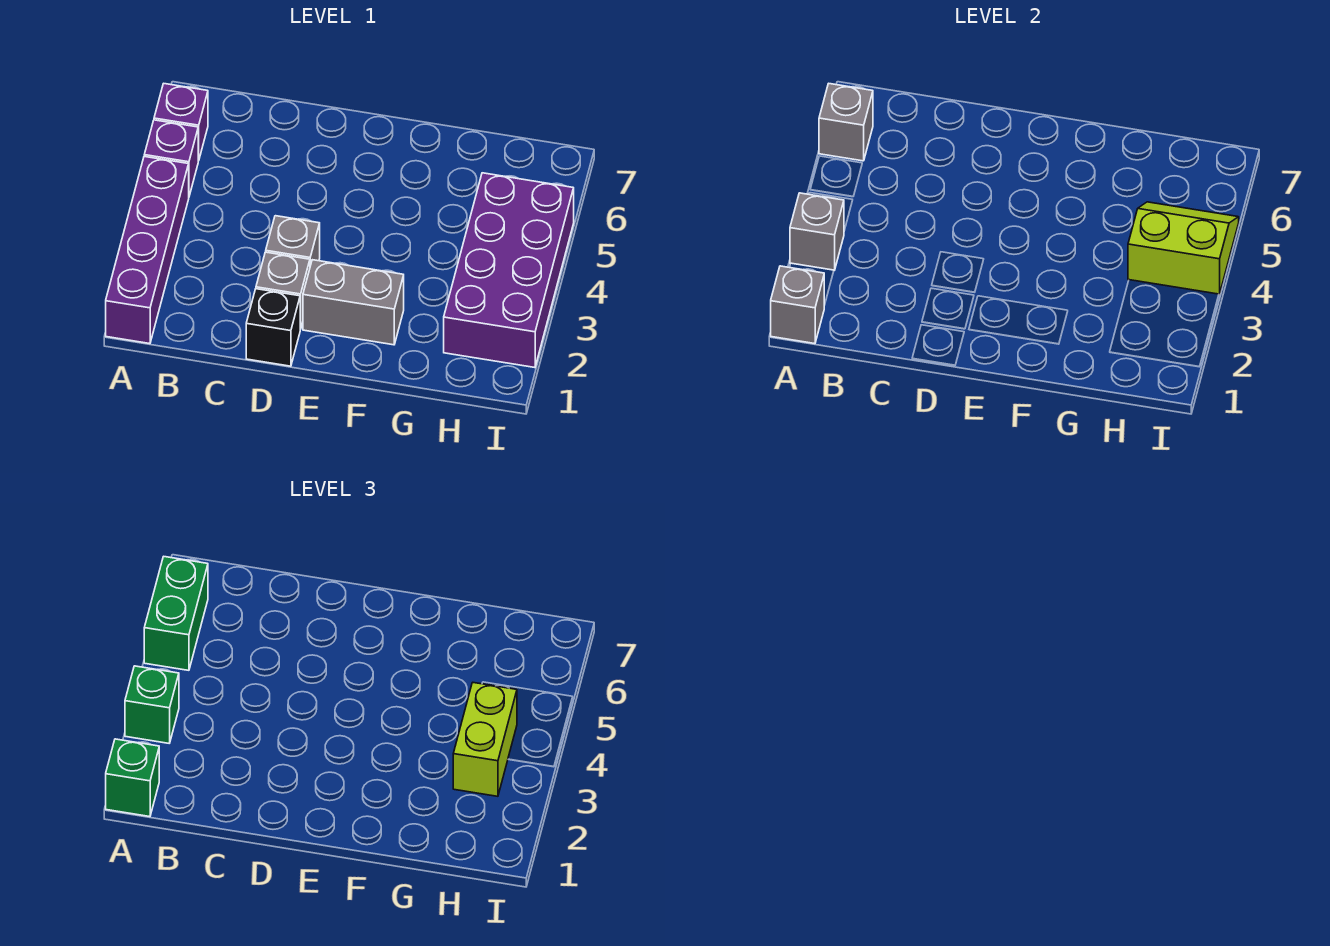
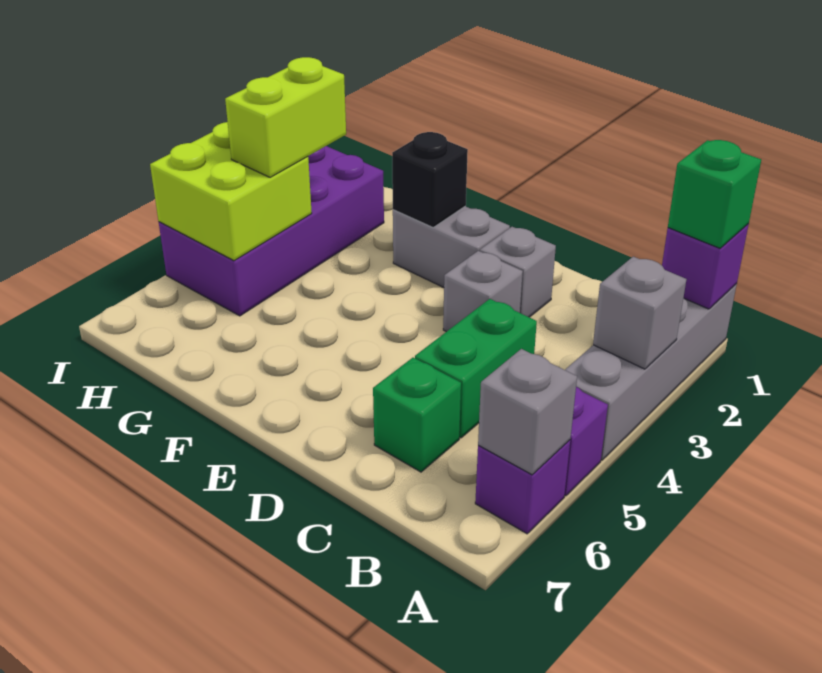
purple 1x4 brick [106,157,189,344] -> grey 1x4 brick [565,284,737,460]
grey 1x1 brick [771,266,824,344] -> purple 1x1 brick [662,224,749,309]
green 1x1 brick [125,666,179,743] -> green 1x1 brick moved to [373,358,461,472]
green 1x2 brick [144,557,208,670] -> green 1x2 brick moved to [415,299,537,438]
black 1x1 brick [246,289,300,366] -> black 1x1 brick moved to [392,132,468,227]
lime 2x2 slope [1128,202,1239,294] -> lime 2x2 brick [150,122,312,261]

